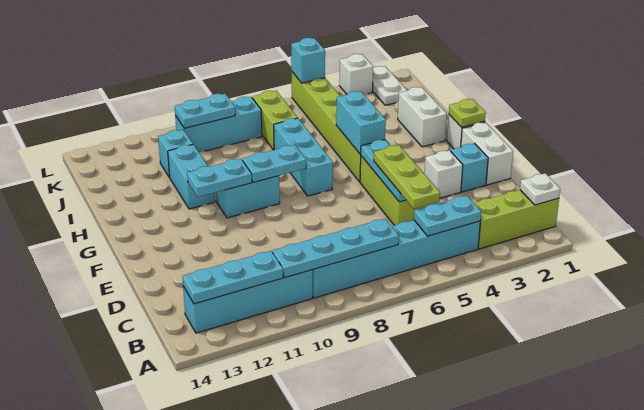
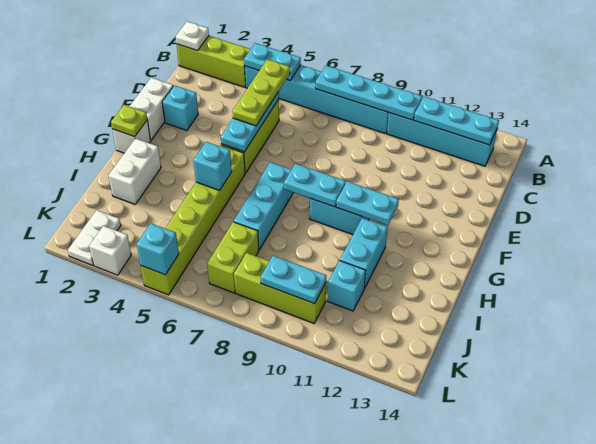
white 1x1 brick [424,150,463,198] -> none
cyan 1x2 brick [336,91,386,154] -> cyan 1x1 brick [193,142,232,190]
cyan 1x3 brick [175,97,262,152] -> lime 1x3 brick [234,253,326,323]

